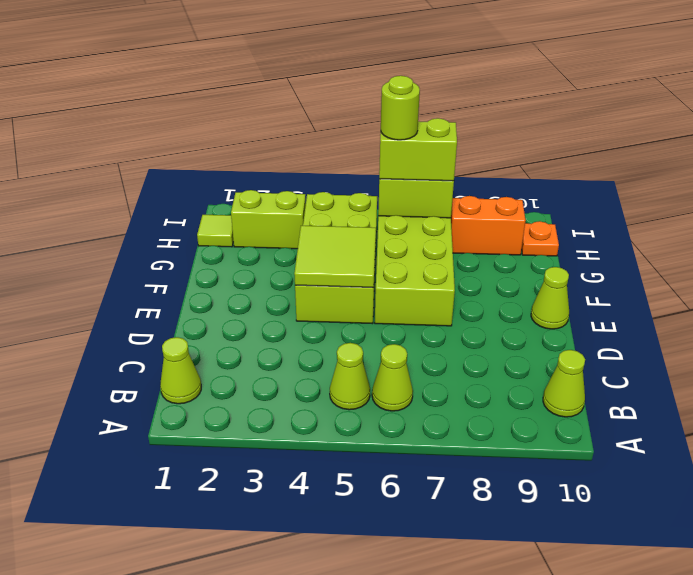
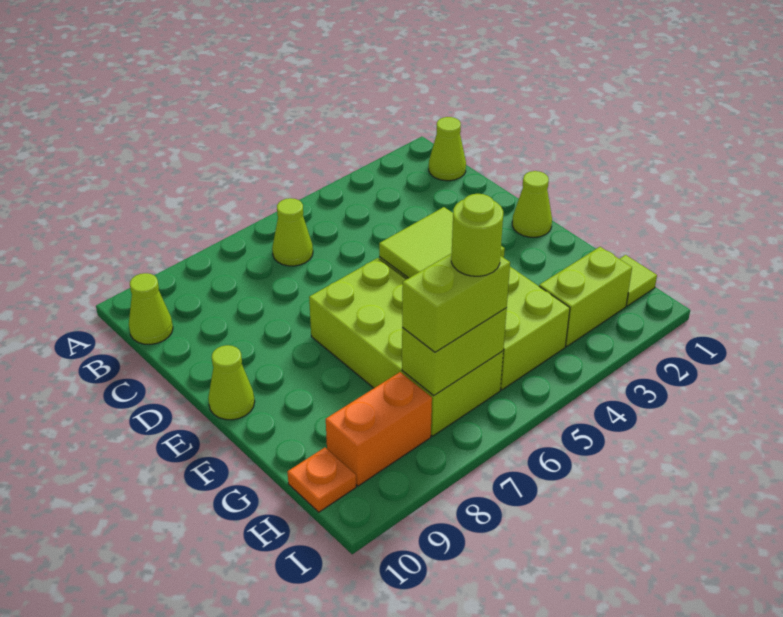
lime 1x1 cone [330,343,370,410] -> lime 1x1 cone moved to [512,171,552,237]

